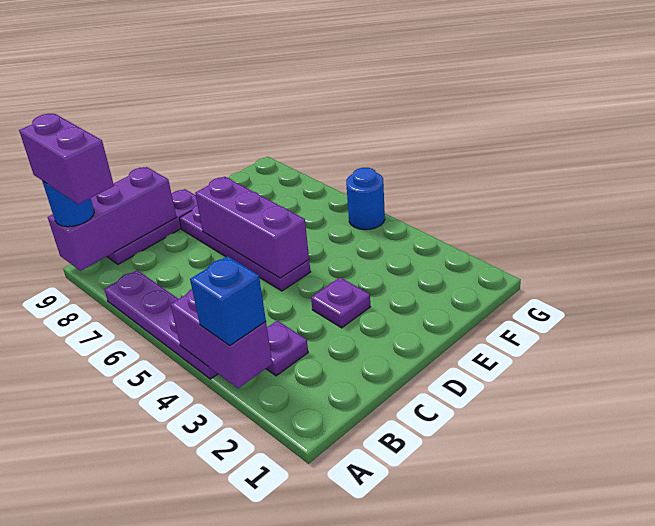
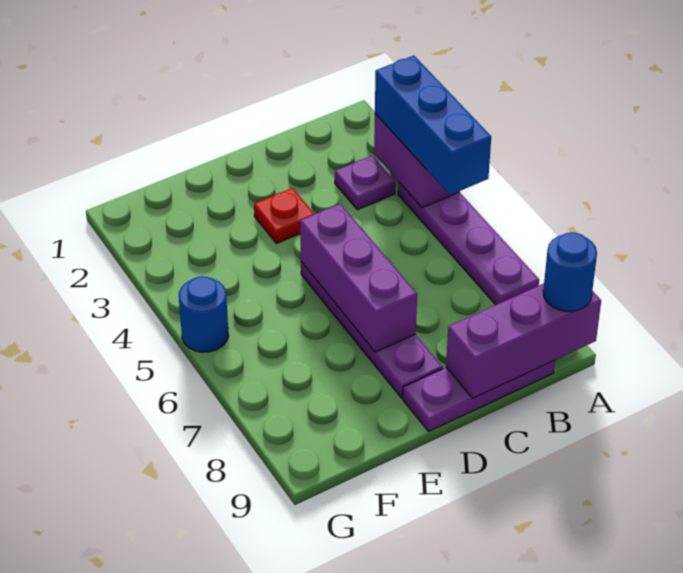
blue 1x1 brick [190,256,266,346] -> blue 1x3 brick [375,55,491,195]
purple 1x2 brick [19,114,114,204] -> none
purple 1x1 plate [311,277,370,328] -> red 1x1 plate [254,188,314,244]

